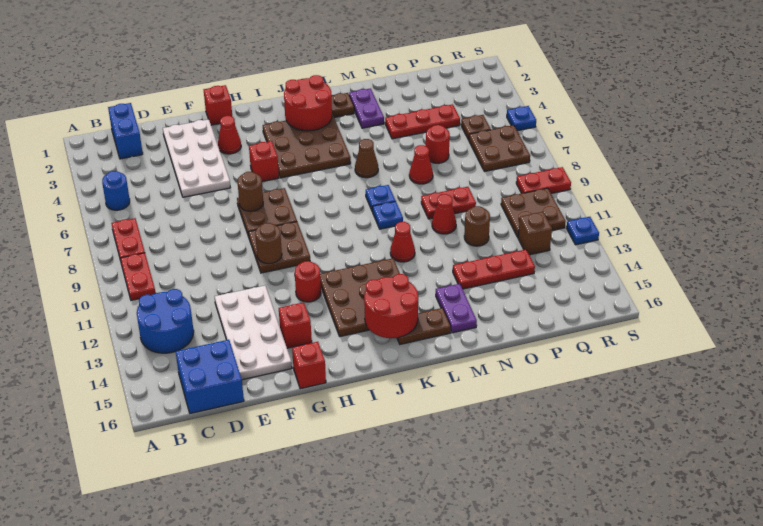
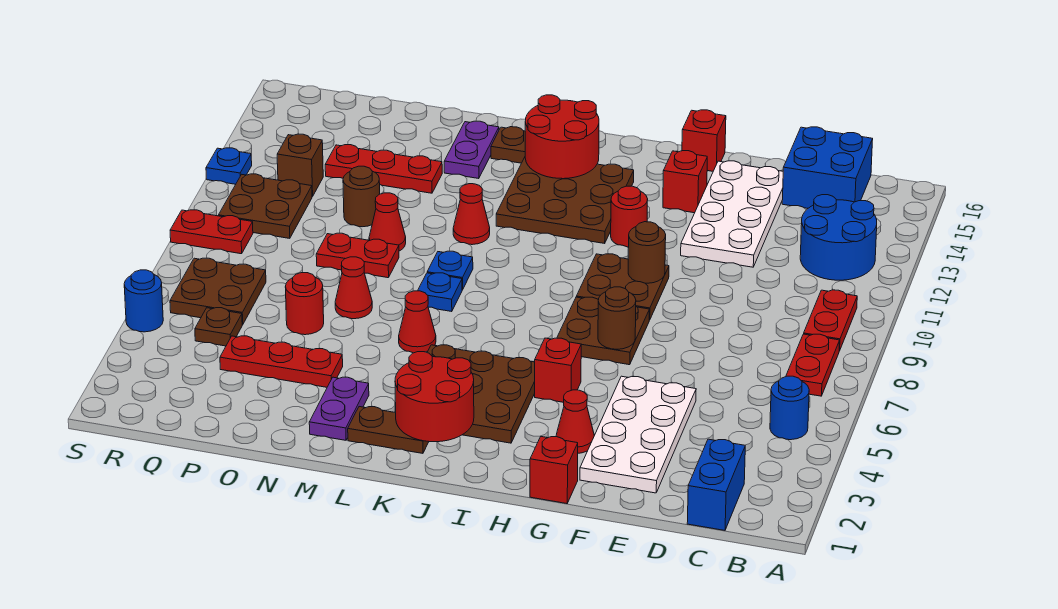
brown 1x1 cone [355,139,378,178] -> red 1x1 cone [399,291,436,353]
blue 1x1 plate [507,106,536,131] -> blue 1x1 round brick [124,270,163,332]

